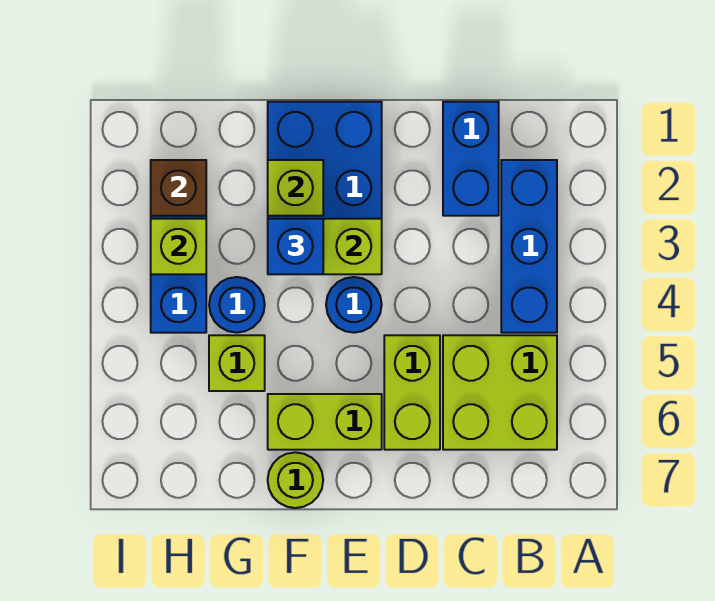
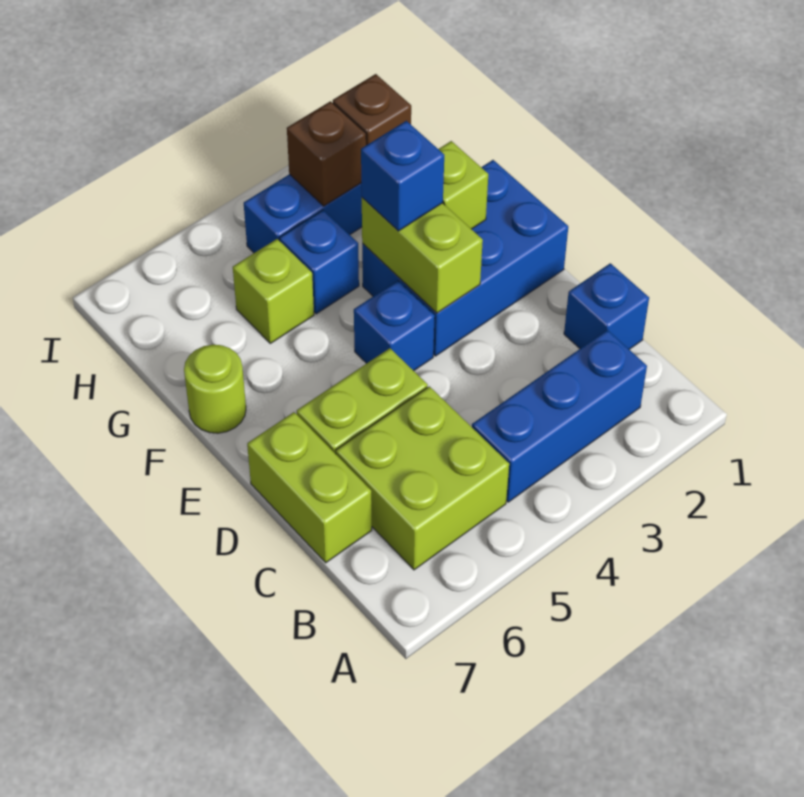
blue 1x2 brick [443,102,499,216] -> blue 1x1 brick [564,263,649,349]
blue 1x1 round brick [326,277,382,333] -> blue 1x1 brick [354,281,435,371]
lime 1x2 brick [268,394,382,450] -> lime 1x2 brick moved to [247,412,372,563]
blue 1x1 round brick [209,277,265,333] -> blue 1x1 brick [279,210,359,314]
lime 1x1 brick [151,219,206,274] -> brown 1x1 brick [287,101,366,206]

